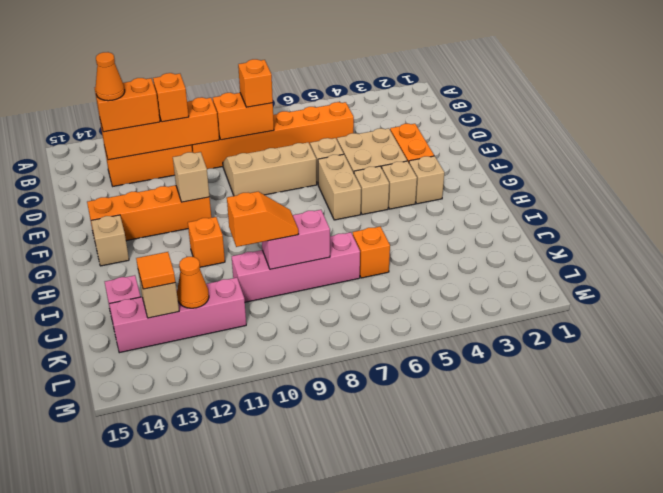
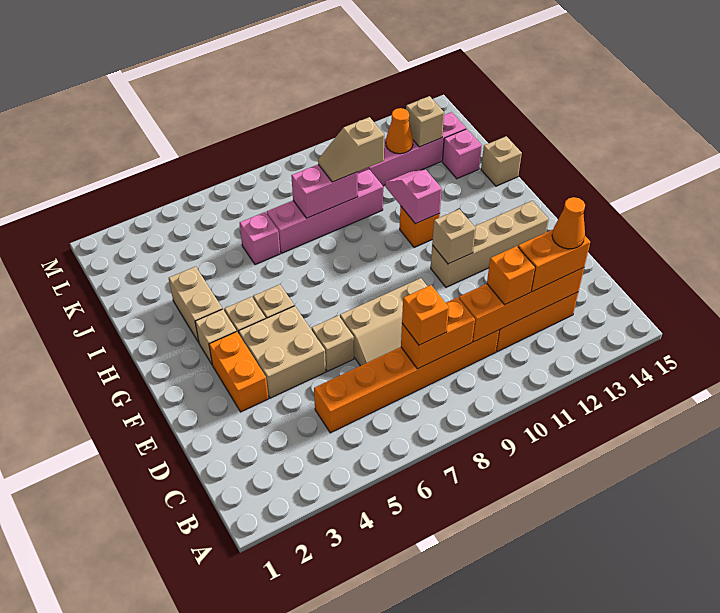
tan 1x2 brick [318,154,361,220] -> tan 1x2 brick moved to [169,266,222,342]
orange 1x4 brick [87,185,211,241] -> tan 1x4 brick [431,201,549,287]
tan 1x1 brick [91,215,129,266] -> tan 1x1 brick moved to [481,136,522,186]
none -> pink 1x2 slope [385,170,442,224]
orange 1x1 brick [353,227,390,278] -> pink 1x1 brick [240,212,280,265]
orange 1x2 slope [227,192,298,247] -> tan 1x2 slope [318,117,384,182]
orange 1x1 tile [136,252,175,289] -> none

